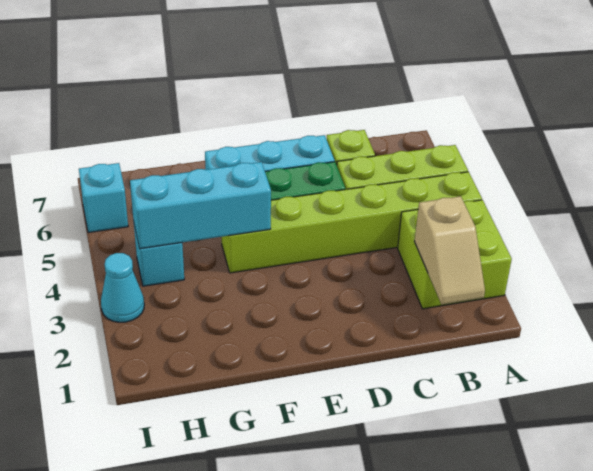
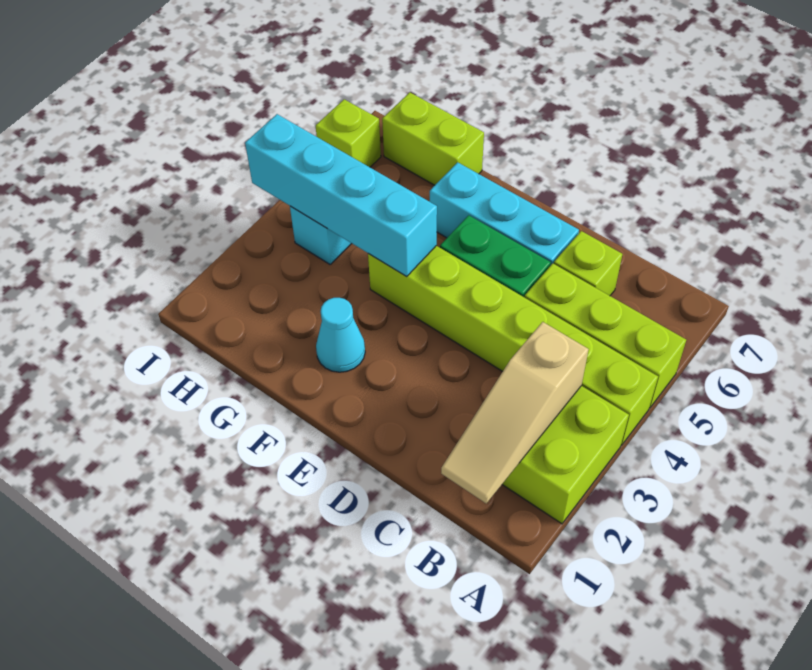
tan 1x2 slope [414,196,485,305] -> tan 1x3 slope [441,322,589,503]
cyan 1x3 brick [130,162,271,249] -> cyan 1x4 brick [245,114,437,277]
none -> lime 1x2 brick [382,92,484,185]
cyan 1x1 cone [101,253,144,322] -> cyan 1x1 cone moved to [316,298,365,372]
cyan 1x1 brick [79,163,128,233] -> lime 1x1 brick [316,99,381,167]

